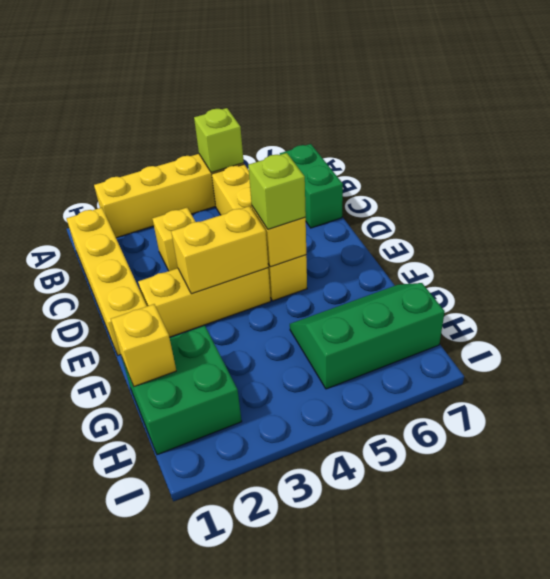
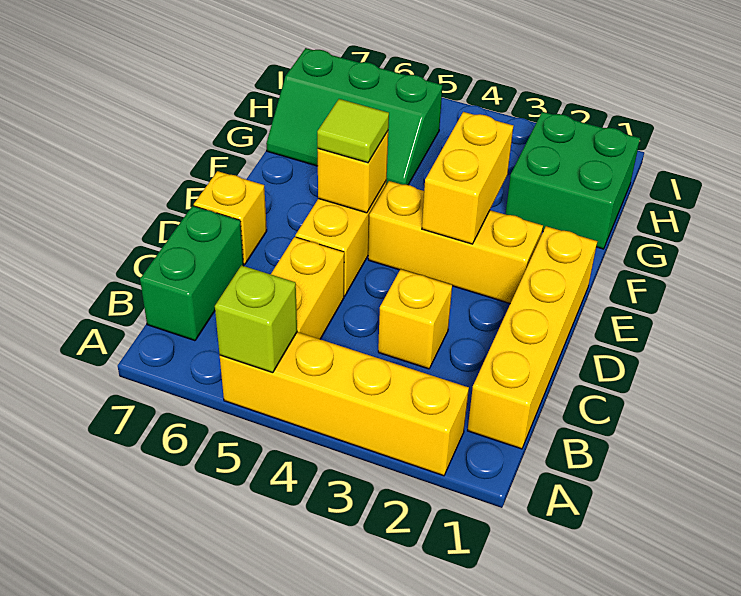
yellow 1x2 brick [171,206,268,294] -> yellow 1x2 brick turned to [422,112,513,244]
lime 1x1 brick [248,153,306,229] -> lime 1x1 tile [317,99,389,163]
yellow 1x1 brick [111,304,176,386] -> yellow 1x1 brick moved to [194,171,267,265]

